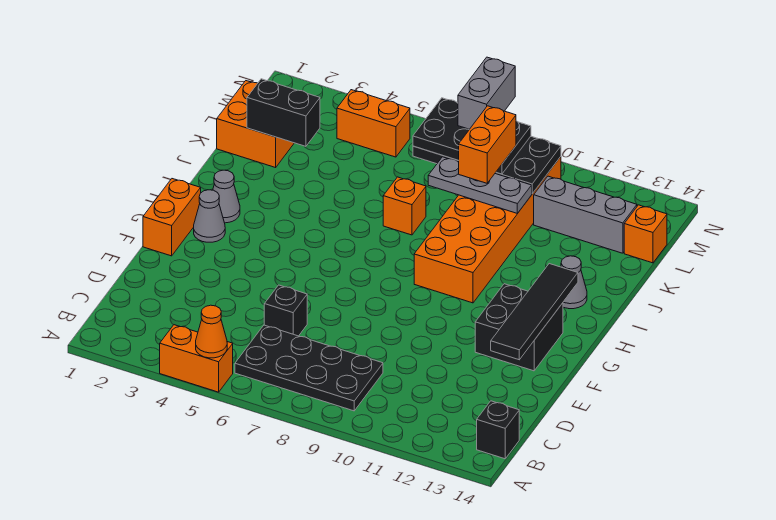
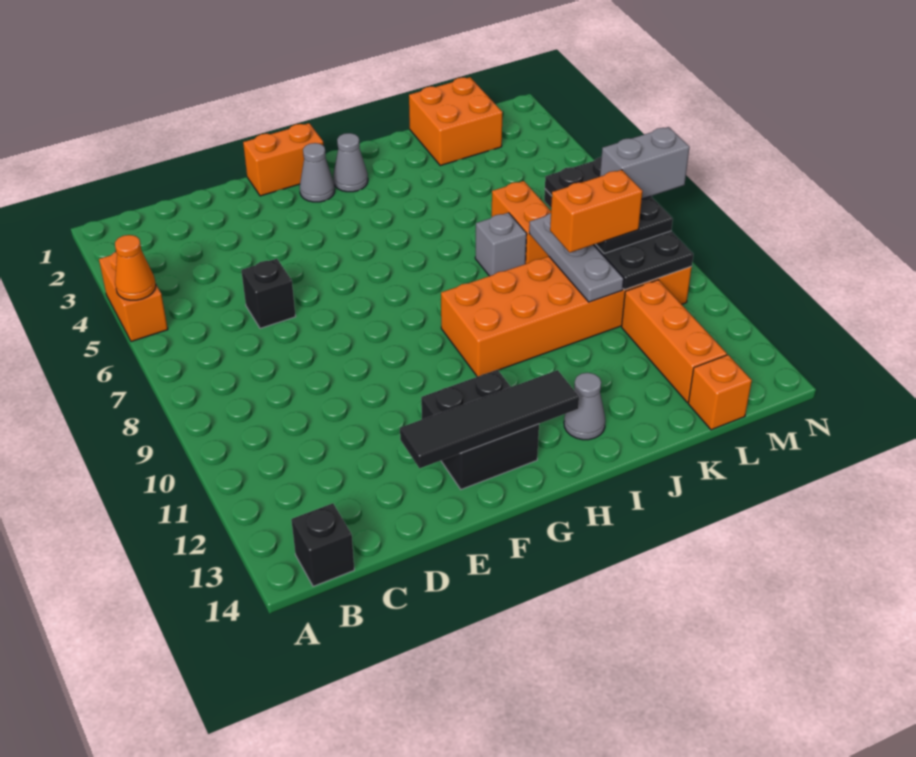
black 2x4 plate [235,325,383,411] -> none
orange 1x1 brick [383,177,426,235] -> grey 1x1 brick [475,213,527,276]
black 1x2 brick [247,79,320,146] -> none
grey 1x3 brick [534,176,637,253] -> orange 1x3 brick [622,280,727,402]
orange 1x2 brick [337,90,410,157] -> orange 1x2 brick moved to [492,181,551,264]

